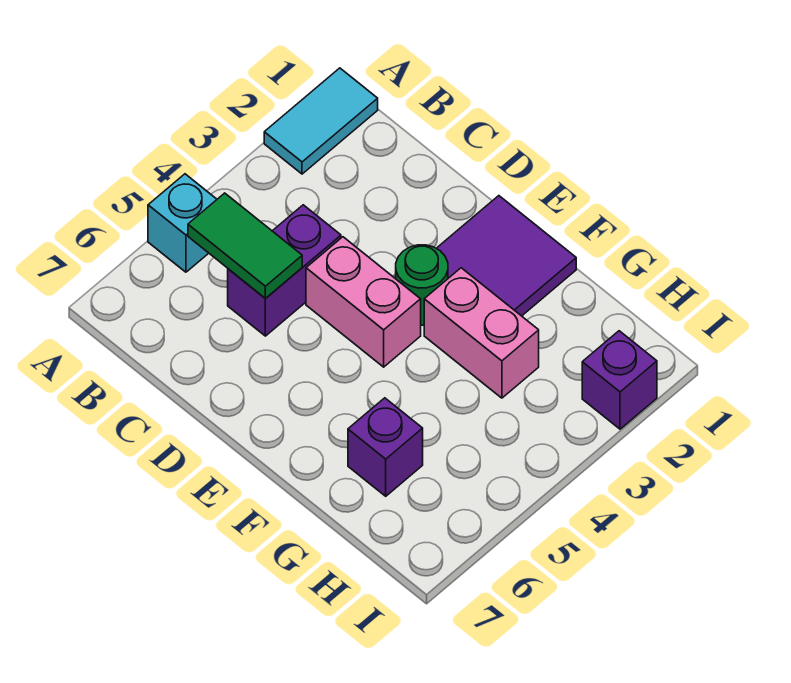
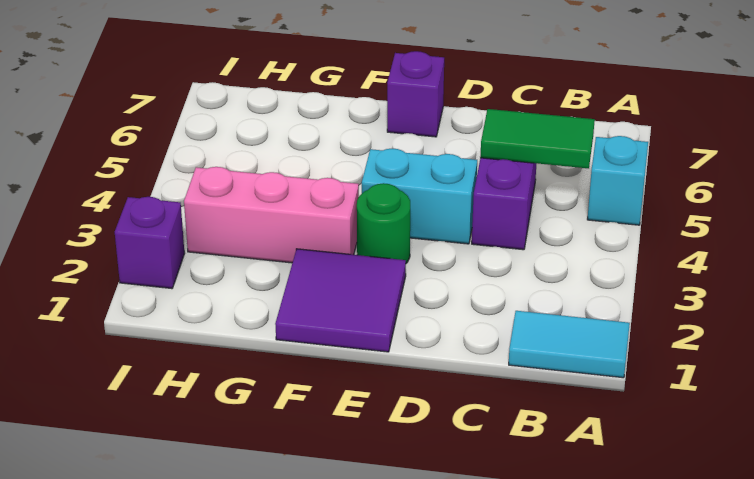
cyan 1x2 tile [264,68,378,174] -> cyan 1x2 tile turned to [509,311,630,378]
pink 1x2 brick [306,237,421,367] -> cyan 1x2 brick [362,149,477,244]
pink 1x2 brick [424,268,539,398] -> pink 1x3 brick [184,167,359,263]
purple 1x1 brick [348,398,423,496] -> purple 1x1 brick moved to [387,51,444,137]

